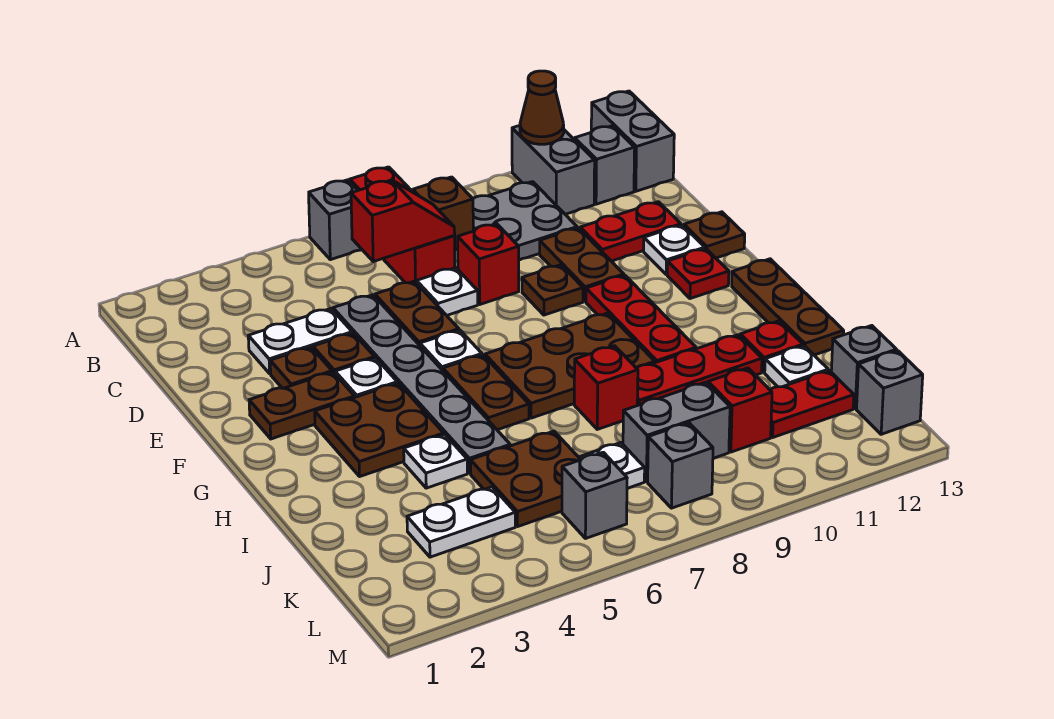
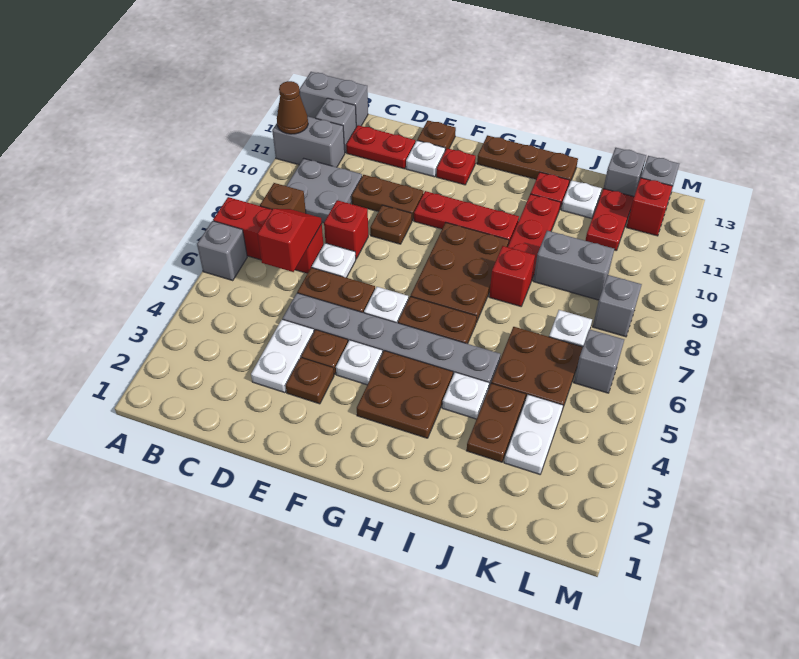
red 1x2 plate [580,202,681,261] -> red 1x2 plate turned to [346,125,415,169]
brown 1x2 plate [249,372,355,439] -> brown 1x2 plate moved to [467,383,526,462]
grey 1x2 brick [623,382,730,482] -> grey 1x2 brick turned to [533,231,614,300]
red 1x1 brick [708,368,772,452] -> red 1x1 brick moved to [627,178,672,236]

